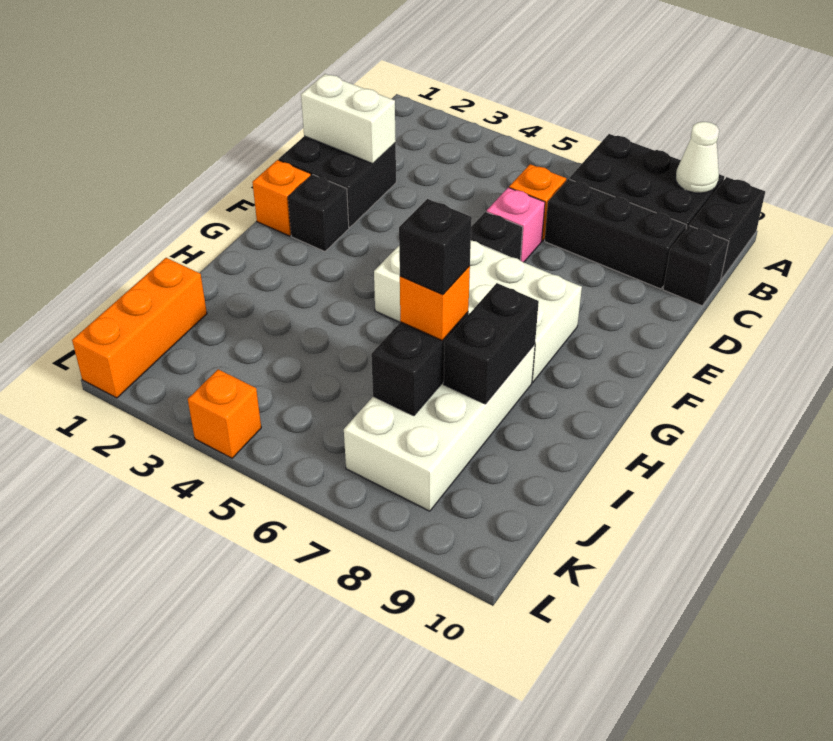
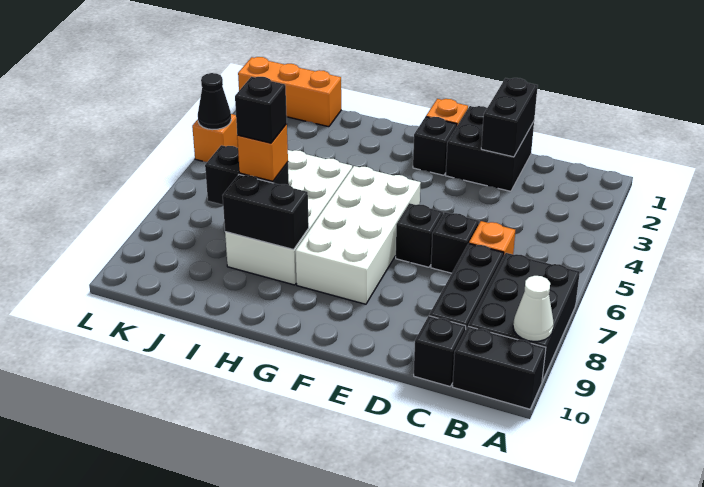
white 1x2 brick [301,74,396,164] -> black 1x2 brick [481,78,538,157]
pink 1x1 brick [487,188,545,262] -> black 1x1 brick [431,212,479,273]
white 2x4 brick [344,314,535,511] -> white 2x4 brick turned to [225,150,352,285]
none -> black 1x1 cone [198,73,231,130]

